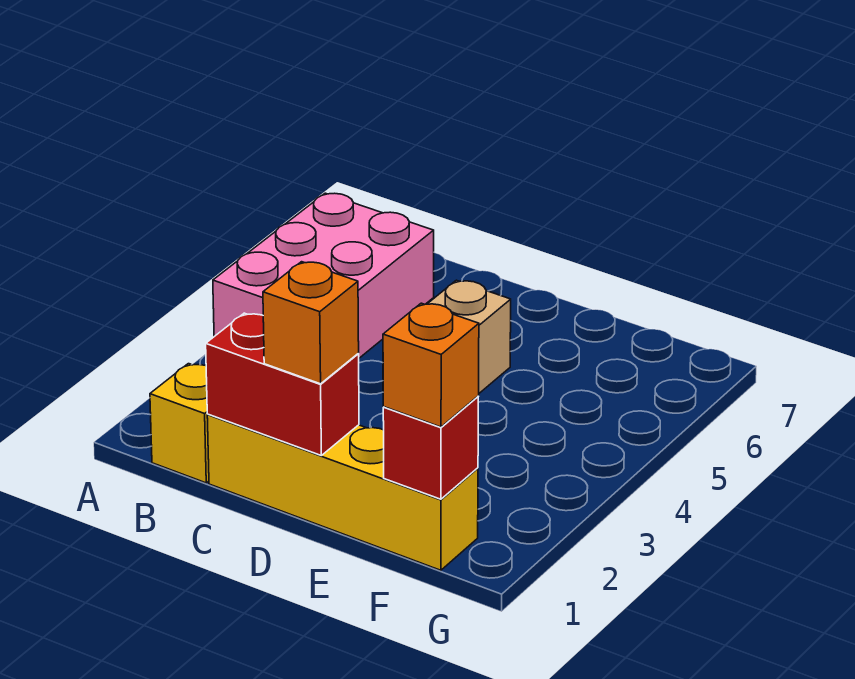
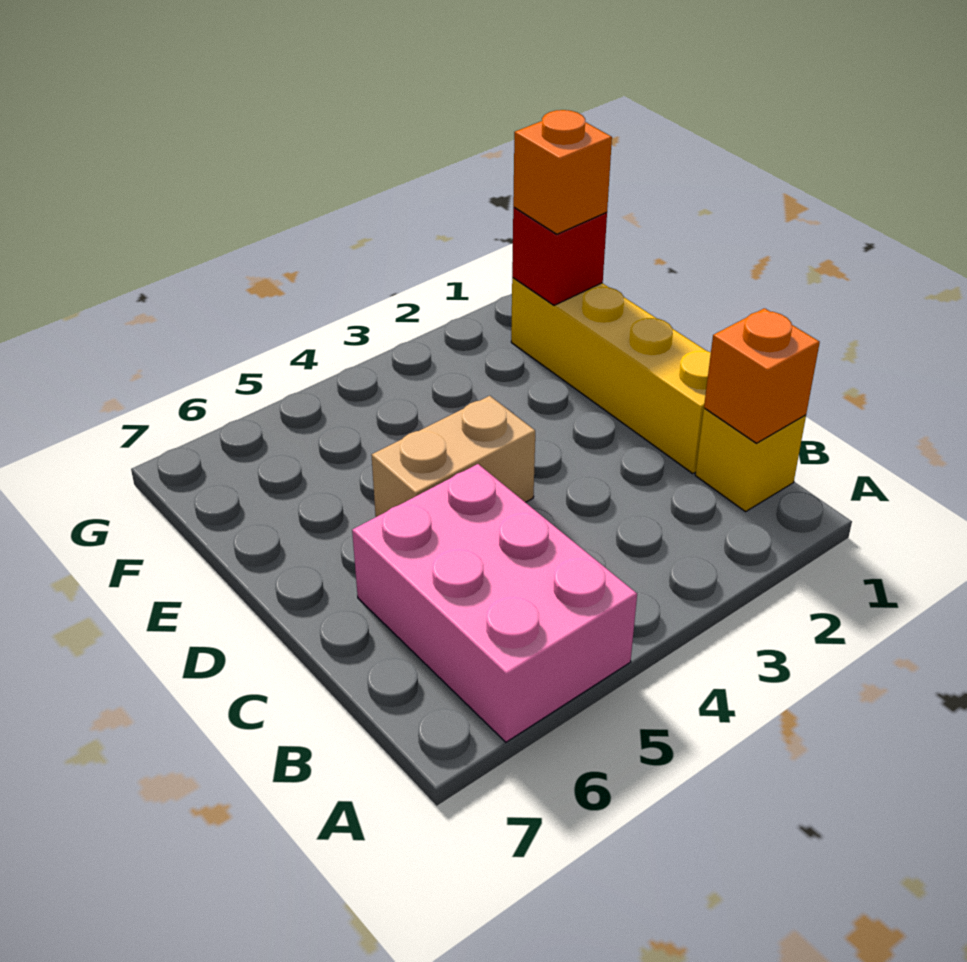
pink 2x3 brick [213,193,434,358] -> pink 2x3 brick turned to [352,464,637,742]
red 1x2 brick [206,313,359,455] -> none
orange 1x1 brick [263,262,359,384] -> orange 1x1 brick moved to [704,308,820,443]

